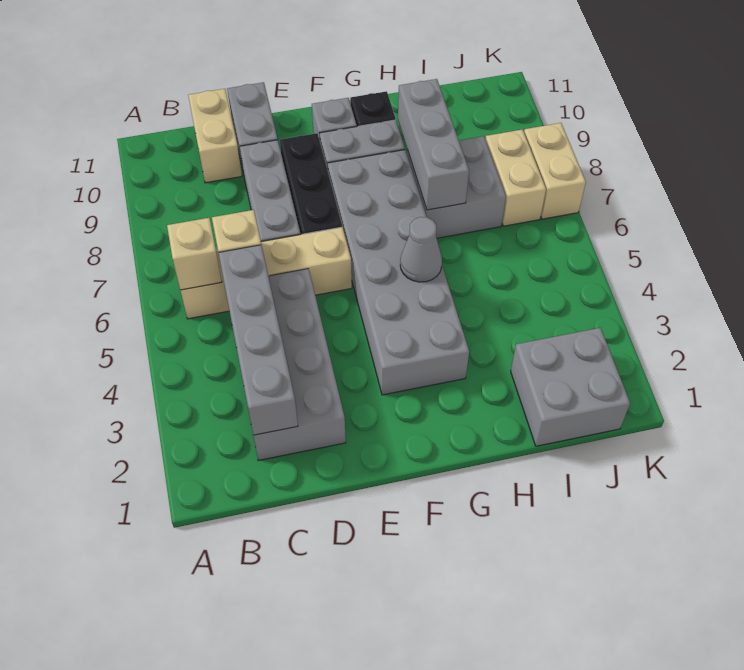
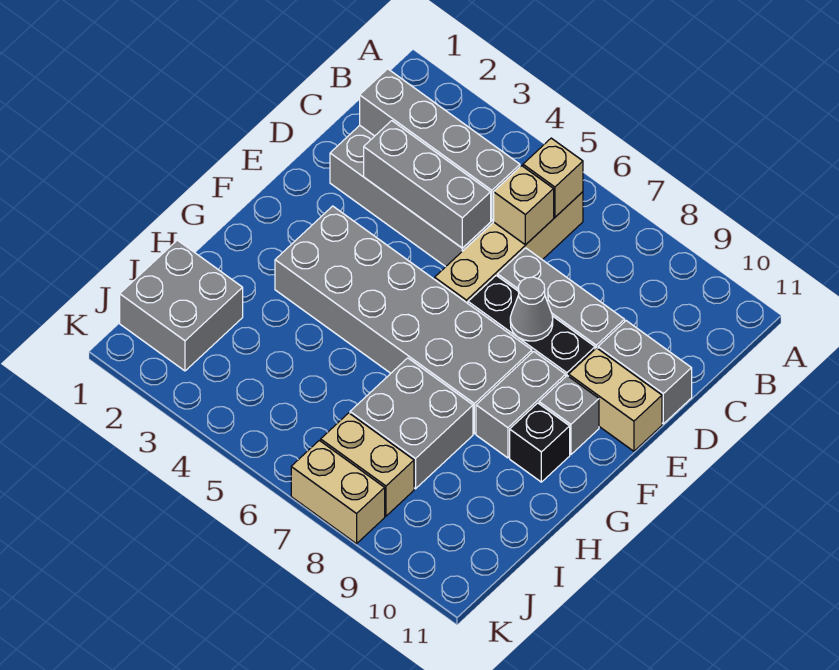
tan 1x2 brick [188,89,242,183] -> tan 1x2 brick moved to [569,348,662,451]
grey 1x1 cone [400,217,442,282] -> grey 1x1 cone moved to [510,277,553,341]
grey 1x3 brick [398,79,469,210] -> grey 1x3 brick moved to [364,121,491,248]

